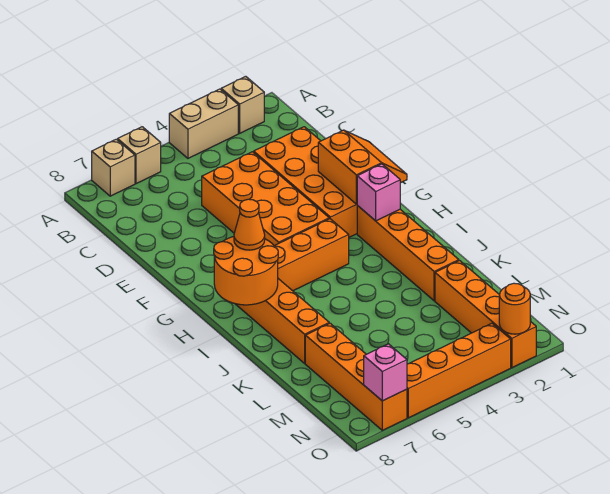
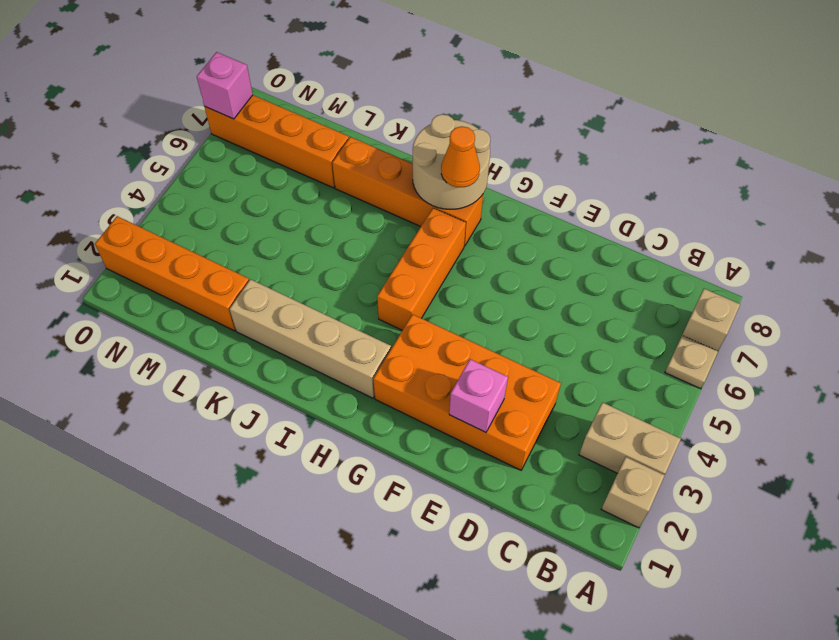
tan 1x2 brick [169,89,238,158] -> tan 1x2 brick turned to [579,402,681,475]
tan 1x1 brick [118,127,161,184] -> tan 1x1 plate [665,336,718,389]
orange 2x4 brick [202,152,329,246] -> none
orange 2x2 slope [318,130,407,204] -> none
orange 1x4 brick [357,206,459,301] -> tan 1x4 brick [230,279,391,398]
pink 1x1 brick [357,164,400,221] -> pink 1x1 brick moved to [449,359,508,432]
orange 2x2 round brick [214,237,278,305] -> tan 2x2 round brick [413,114,490,209]
orange 1x1 round brick [499,283,530,334] -> none
orange 1x4 brick [407,323,511,418] -> none

